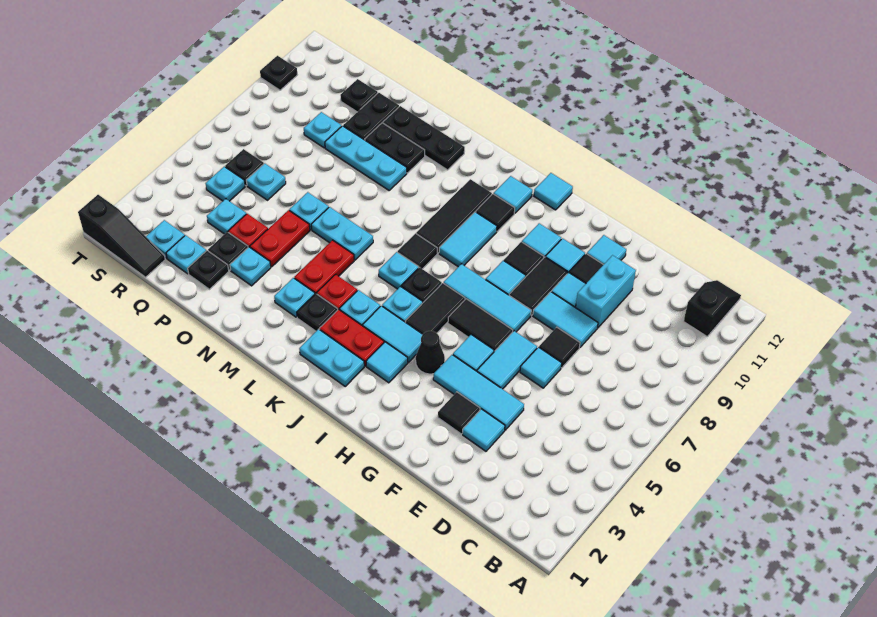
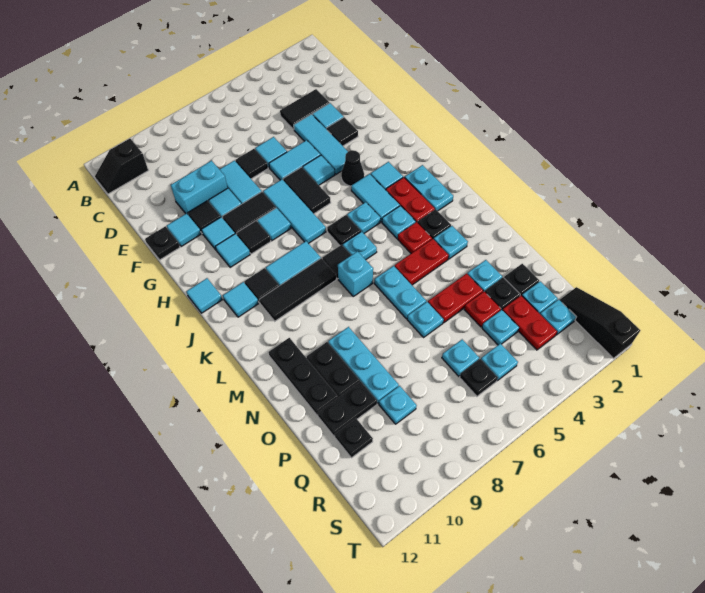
black 1x2 tile [406,283,465,334] -> black 1x2 tile moved to [280,89,329,130]
none -> cyan 1x1 brick [338,251,373,296]
none -> red 1x2 plate [503,295,557,350]
black 1x1 plate [260,56,297,90] -> black 1x1 plate moved to [145,226,180,260]

